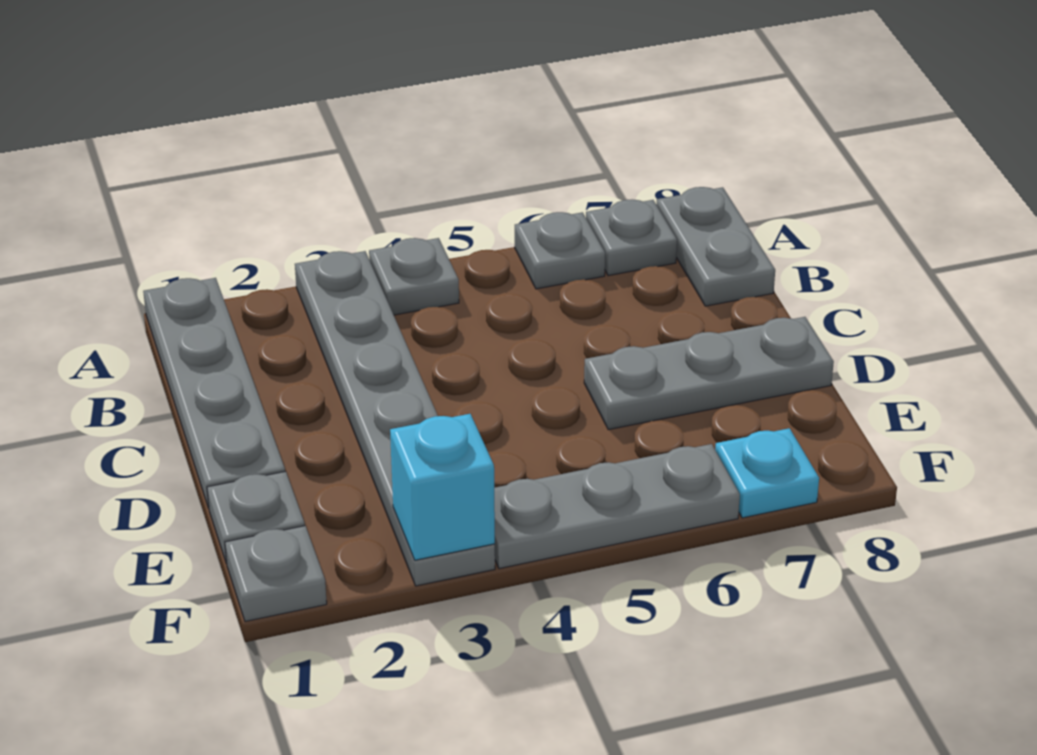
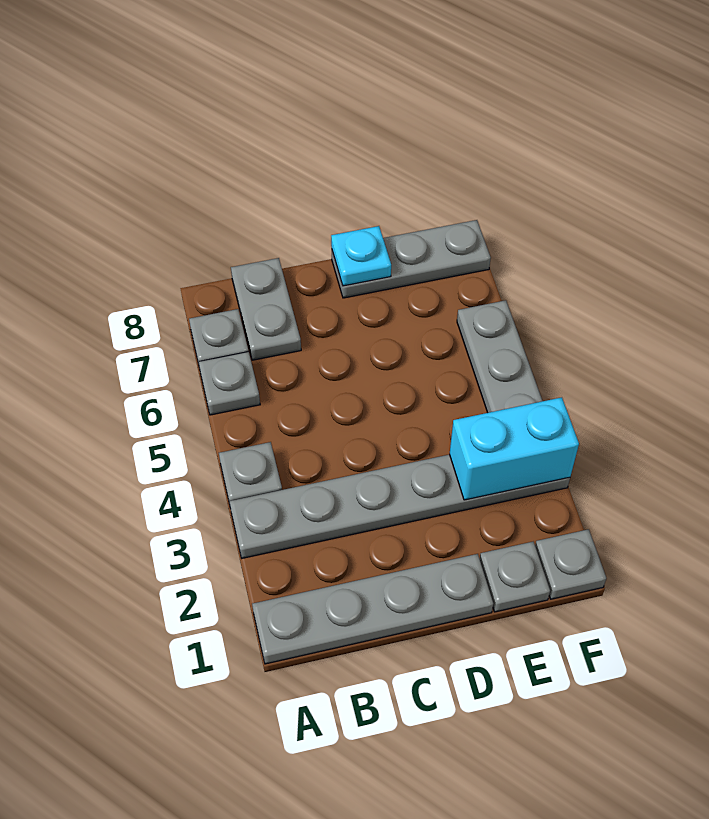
grey 1x2 plate [656,187,775,306] -> grey 1x2 plate turned to [231,258,301,360]
grey 1x3 plate [584,317,834,430] -> grey 1x3 plate turned to [332,220,491,298]
cyan 1x1 brick [390,414,495,560] -> cyan 1x2 brick [449,397,579,500]
cyan 1x1 plate [715,428,819,518] -> cyan 1x1 plate moved to [331,226,391,286]

